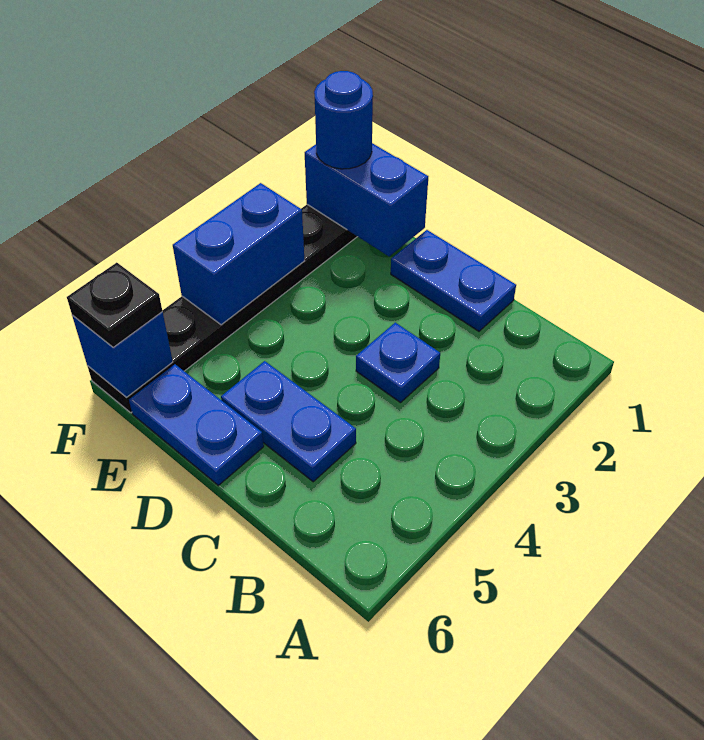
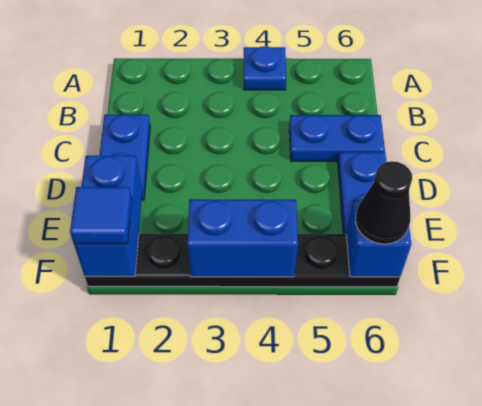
blue 1x1 plate [356,323,440,403] -> blue 1x1 plate moved to [244,46,286,90]
blue 1x2 plate [221,361,356,482] -> blue 1x2 plate turned to [289,115,385,161]
blue 1x1 round brick [314,71,373,169] -> blue 1x1 tile [70,187,132,244]
black 1x1 plate [67,263,162,347] -> black 1x1 cone [355,161,412,244]

